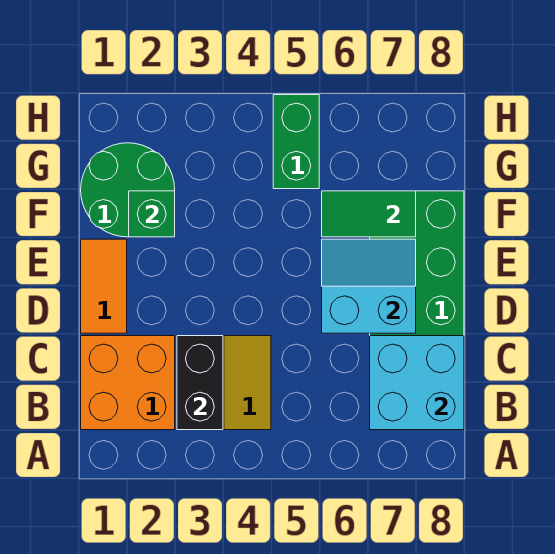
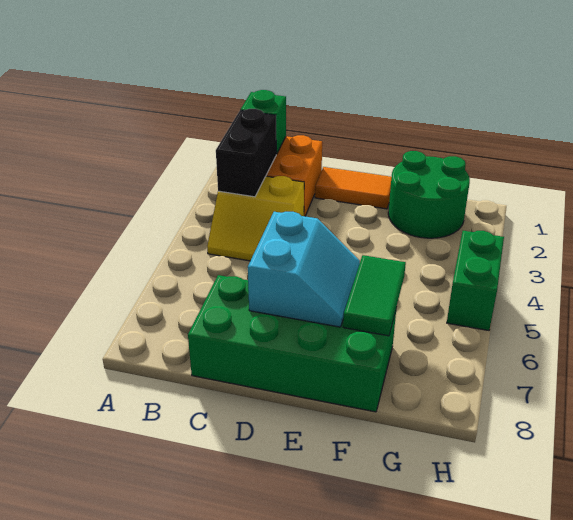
black 1x2 brick [177,336,223,430] -> black 1x2 brick turned to [216,109,276,197]
cyan 2x2 brick [370,336,464,430] -> none
green 1x1 brick [129,191,175,237] -> green 1x1 brick moved to [241,90,286,154]
green 1x2 brick [273,95,319,189] -> green 1x2 brick turned to [447,231,504,331]

